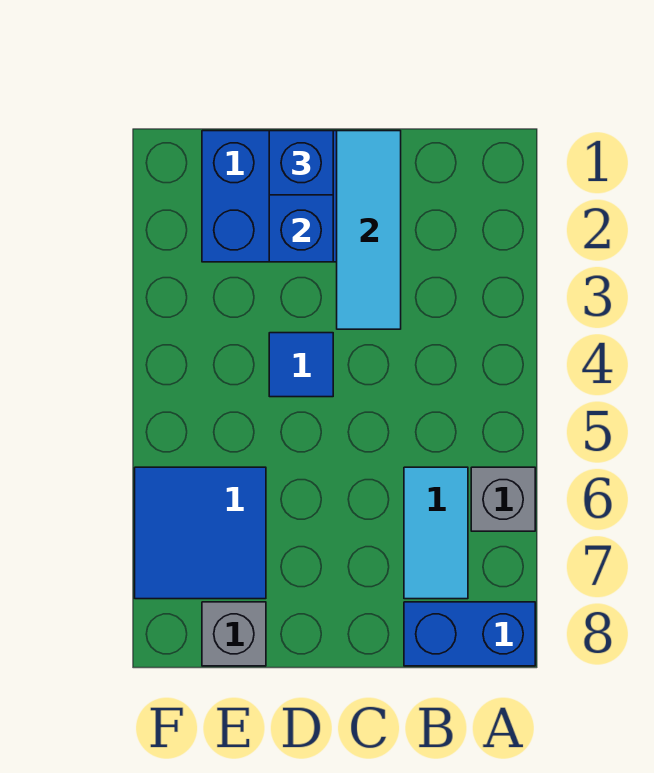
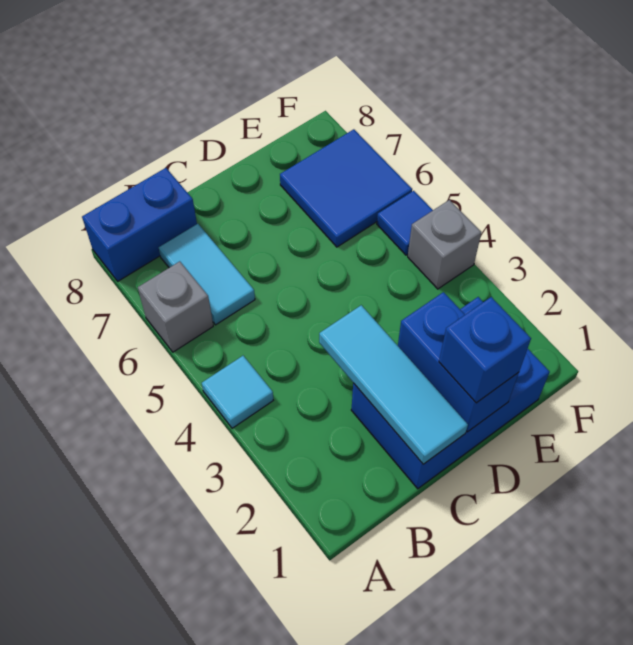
none -> cyan 1x1 tile [202,356,273,428]
blue 1x1 tile [269,333,333,397] -> blue 1x1 tile moved to [377,191,433,255]
grey 1x1 brick [202,602,266,666] -> grey 1x1 brick moved to [408,200,481,289]

